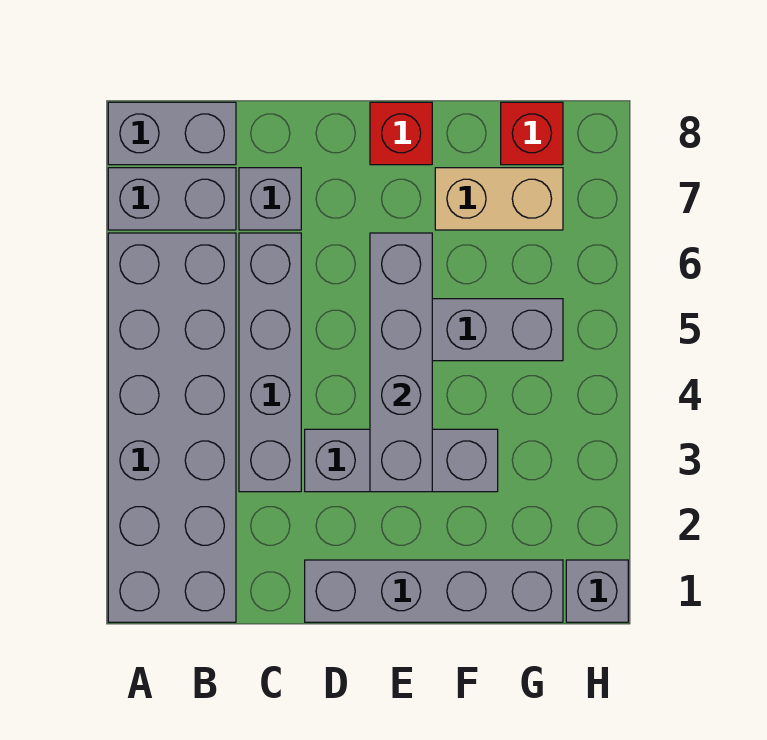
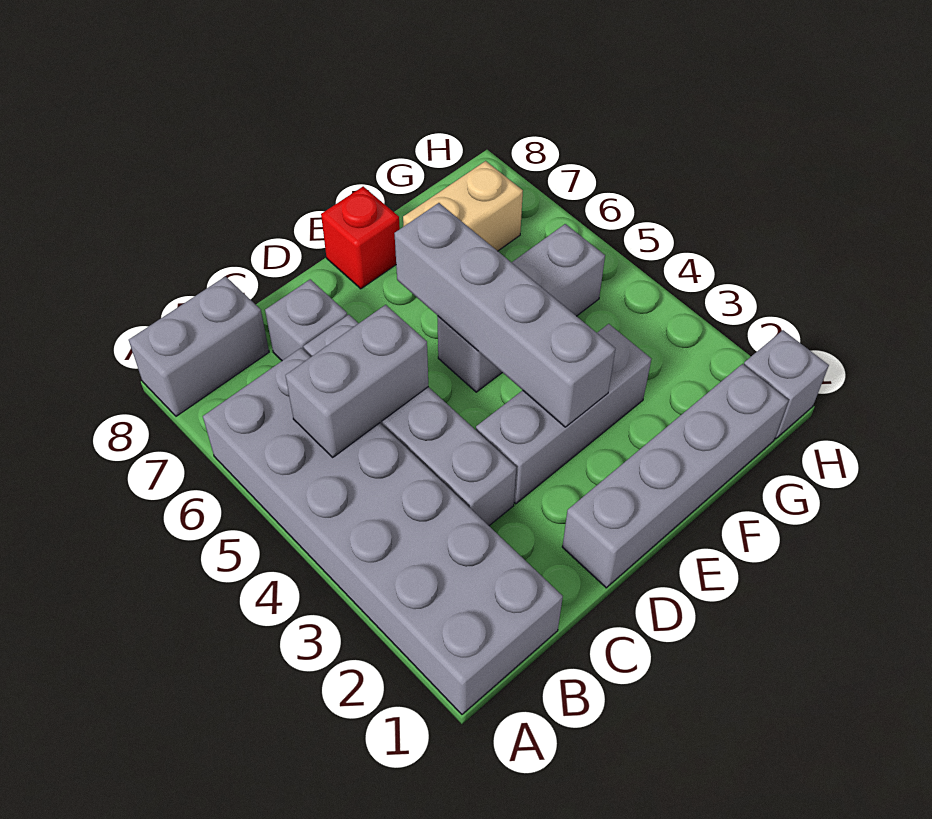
grey 1x2 brick [108,168,236,230] -> grey 1x2 brick moved to [285,305,428,457]
red 1x1 brick [501,102,563,165] -> none

